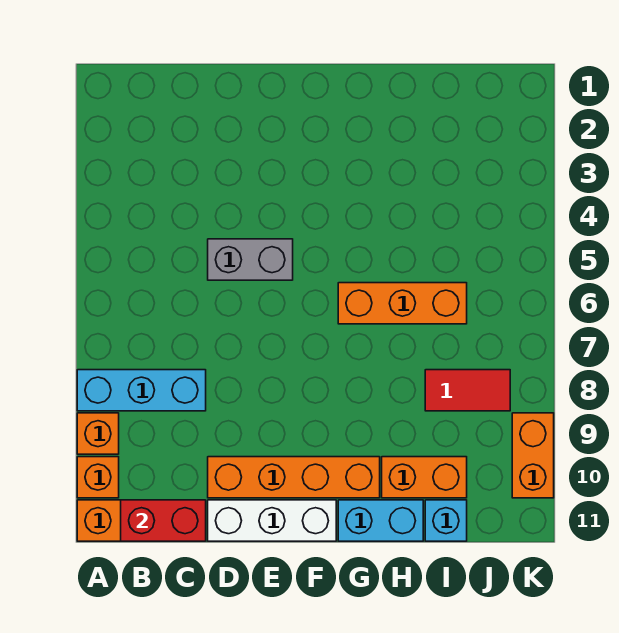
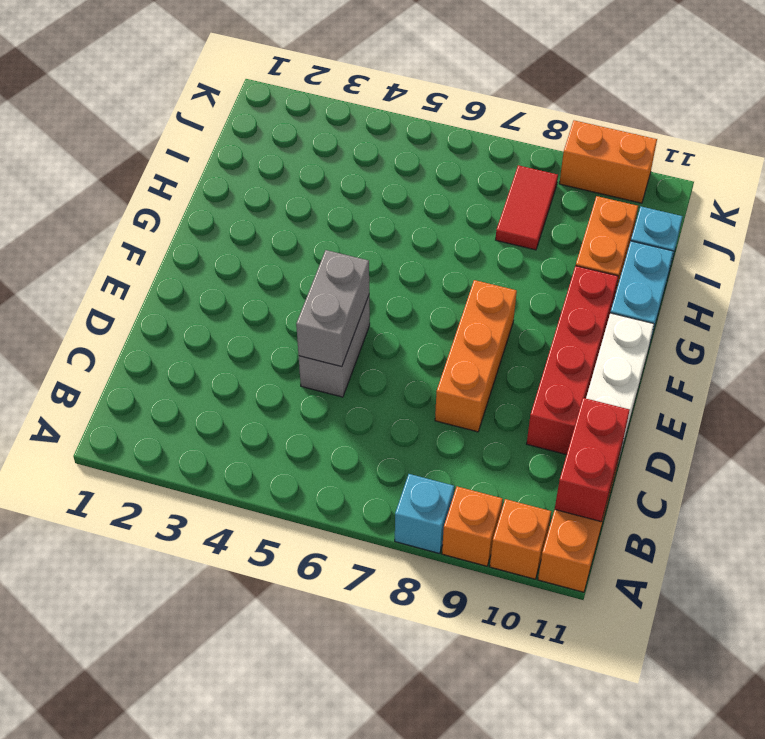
cyan 1x3 brick [77,370,206,411] -> cyan 1x1 brick [395,474,454,553]
none -> grey 1x2 brick [296,250,369,367]
orange 1x4 brick [208,457,380,498] -> red 1x4 brick [527,266,618,455]
orange 1x3 brick [338,283,467,324] -> orange 1x3 brick moved to [435,280,517,432]

